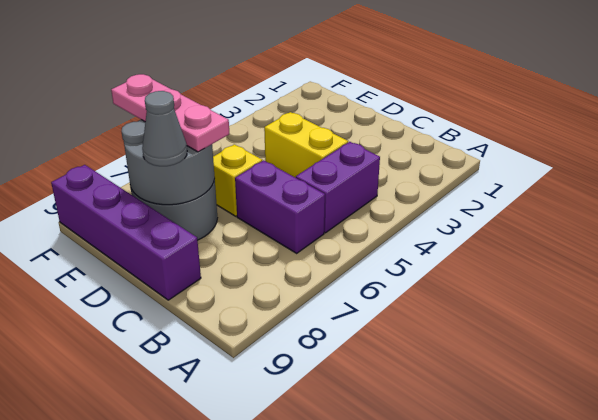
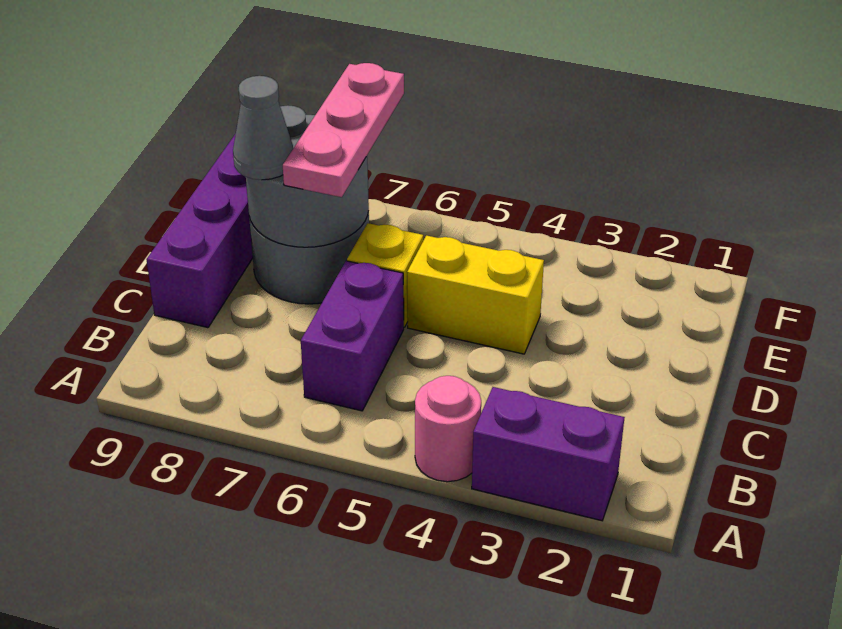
none -> pink 1x1 round brick [415,376,481,482]
purple 1x2 brick [296,142,380,233] -> purple 1x2 brick moved to [472,387,625,521]
yellow 1x2 brick [264,112,348,178] -> yellow 1x2 brick turned to [407,236,544,354]

